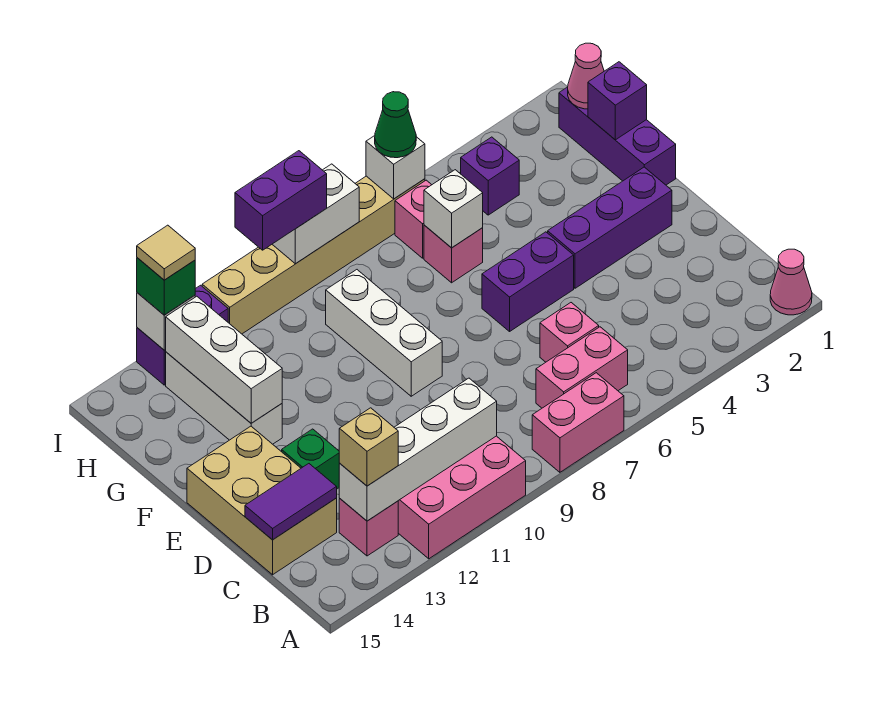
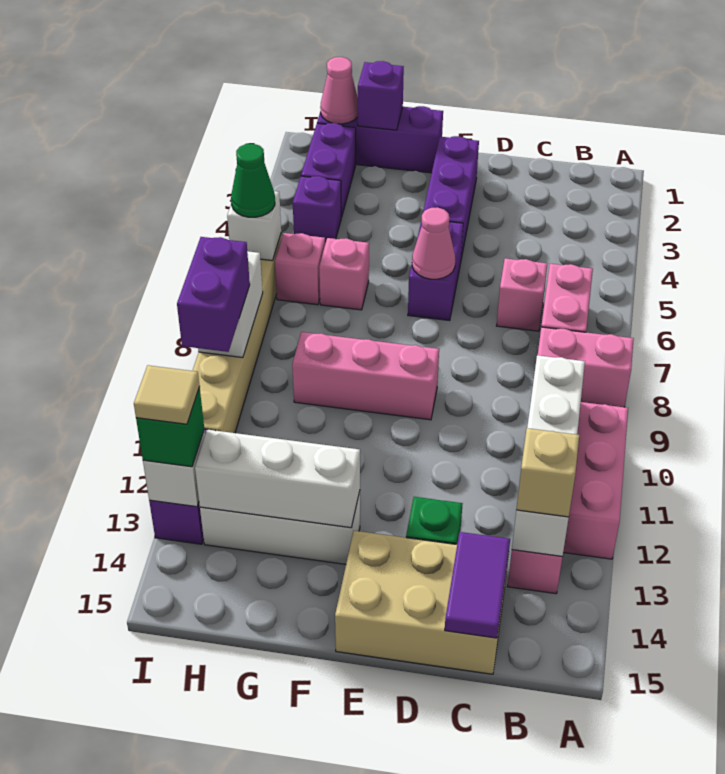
pink 1x1 cone [770,249,812,315] -> pink 1x1 cone moved to [412,207,455,279]
pink 1x2 brick [532,373,624,472] -> pink 1x2 brick turned to [538,327,634,407]
white 1x3 brick [326,270,442,396] -> pink 1x3 brick [292,332,439,420]
white 1x1 brick [424,170,483,248] -> none
none -> purple 1x2 brick [301,123,356,217]

